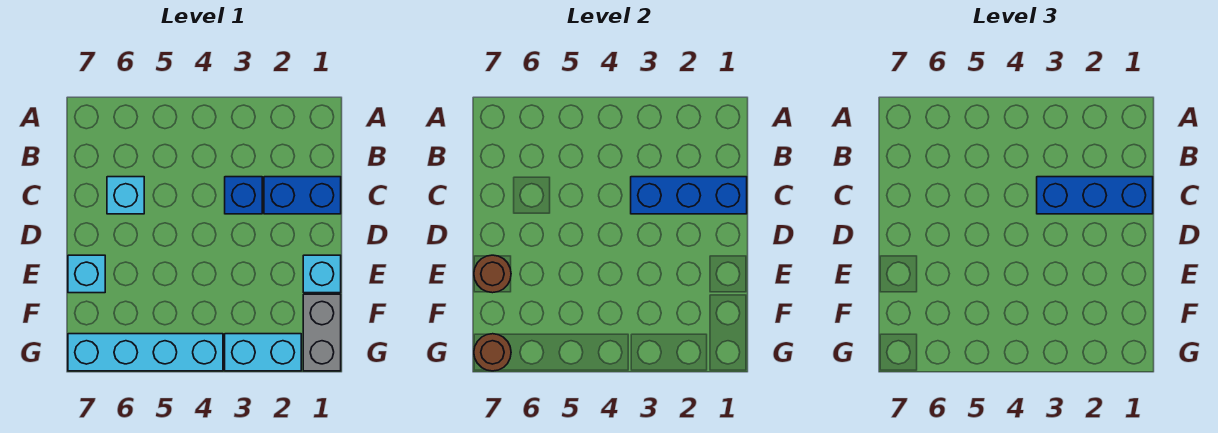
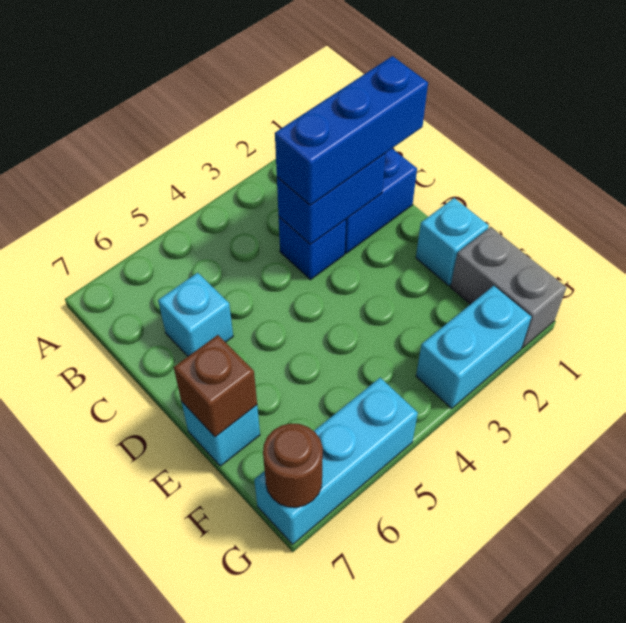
blue 1x3 brick [631,177,747,214] -> blue 1x2 brick [277,153,386,245]
brown 1x1 round brick [474,255,511,293] -> brown 1x1 brick [174,335,257,437]
cyan 1x4 brick [68,334,223,371] -> cyan 1x3 brick [254,378,418,544]

